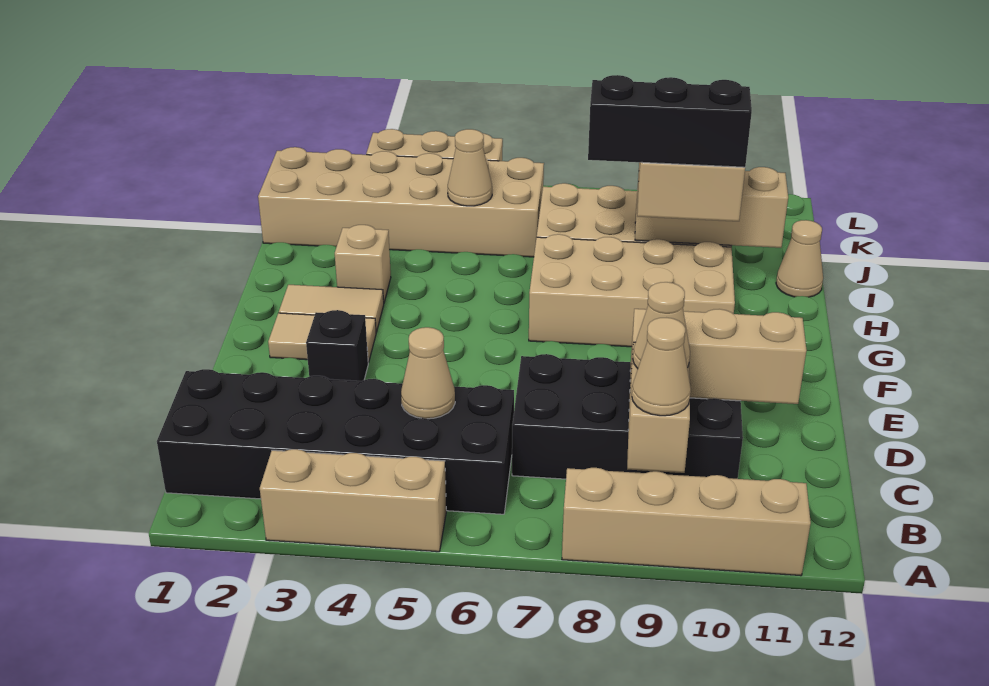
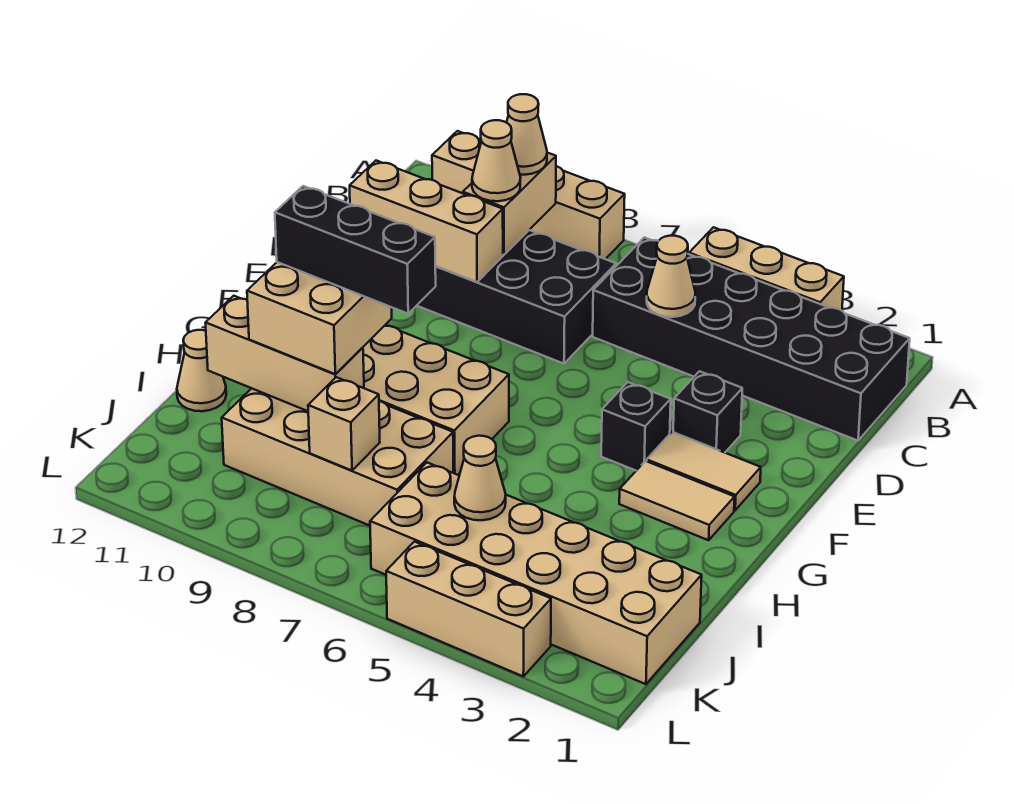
none -> black 1x1 brick [601,382,671,470]
tan 1x1 brick [335,225,391,302] -> tan 1x1 brick moved to [308,377,380,471]

